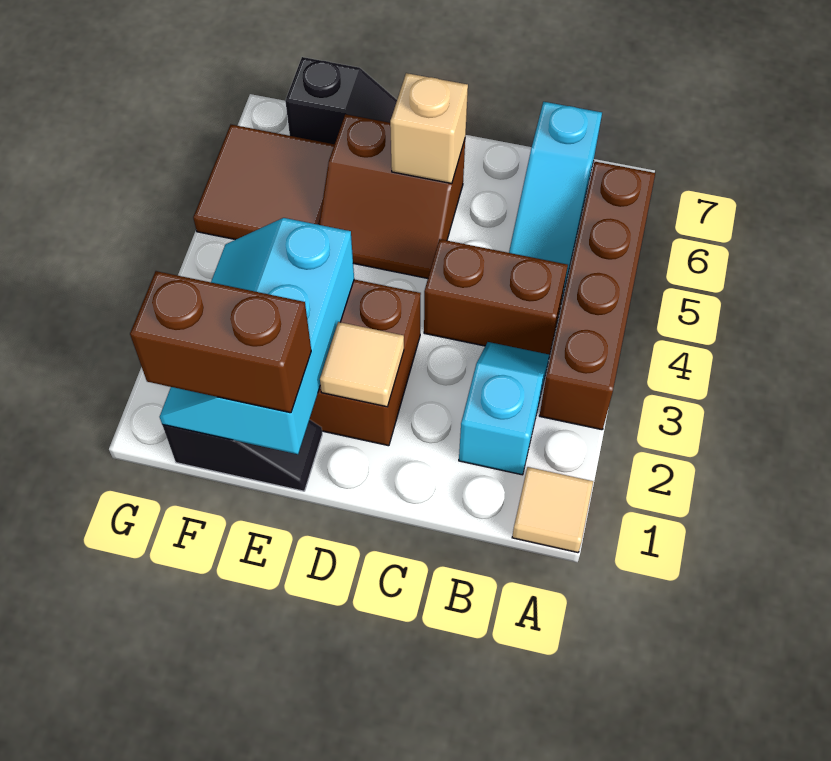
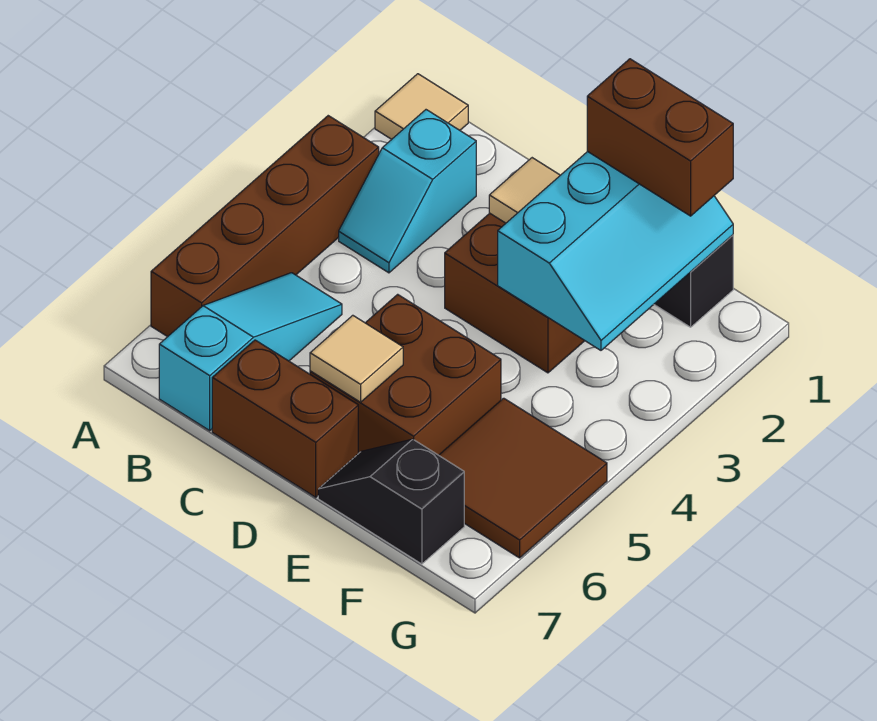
brown 1x2 brick [424,239,568,355] -> brown 1x2 brick moved to [212,340,358,497]
brown 2x2 slope [319,114,465,278] -> brown 2x2 brick [310,294,501,455]
tan 1x1 brick [390,73,468,184] -> tan 1x1 tile [310,315,403,402]

